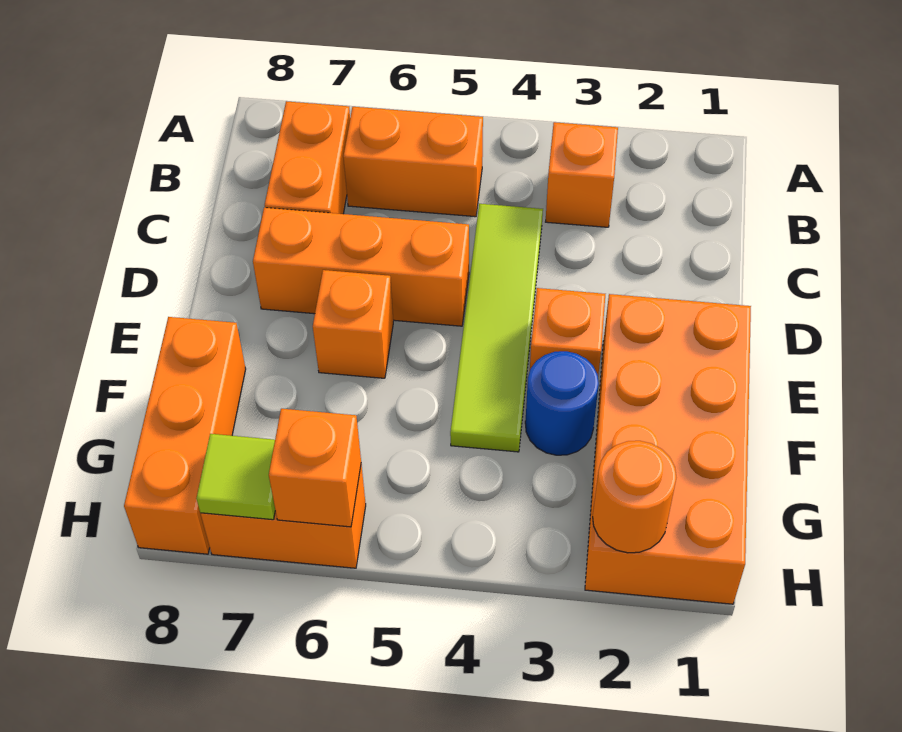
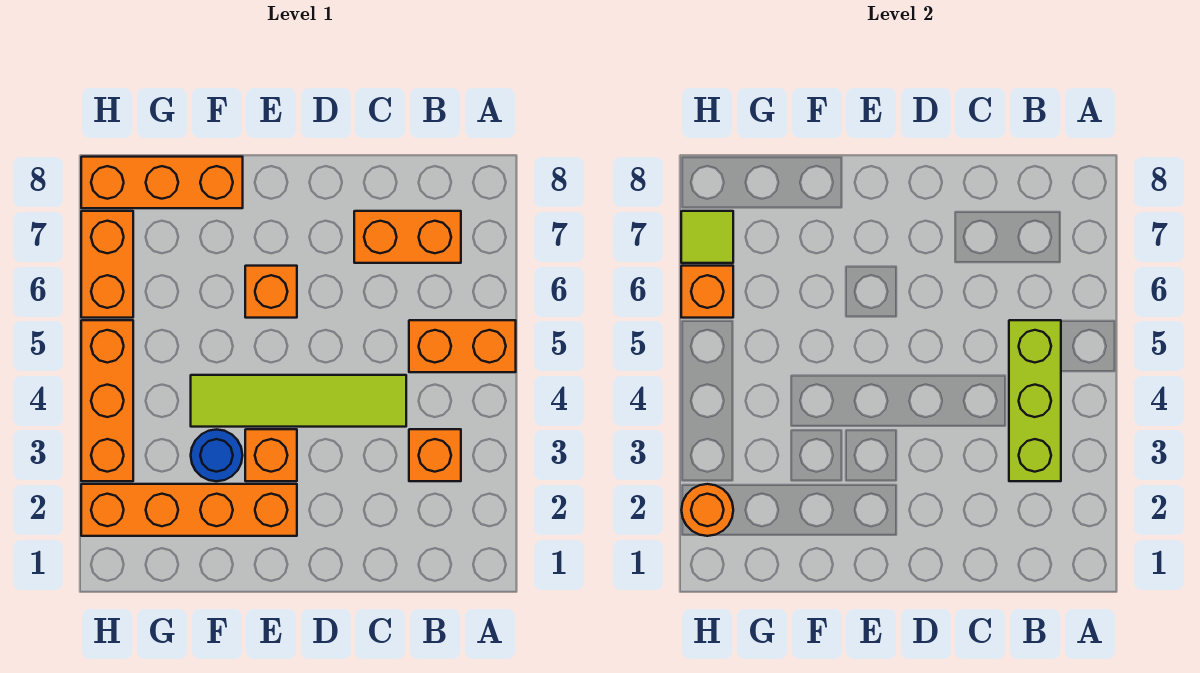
none -> lime 1x3 brick [1009,320,1061,481]
orange 1x2 brick [343,107,483,217] -> orange 1x2 brick turned to [409,320,516,372]
orange 1x3 brick [253,208,469,326] -> orange 1x3 brick moved to [81,320,133,481]
orange 2x4 brick [585,294,751,604] -> orange 1x4 brick [81,484,297,536]

